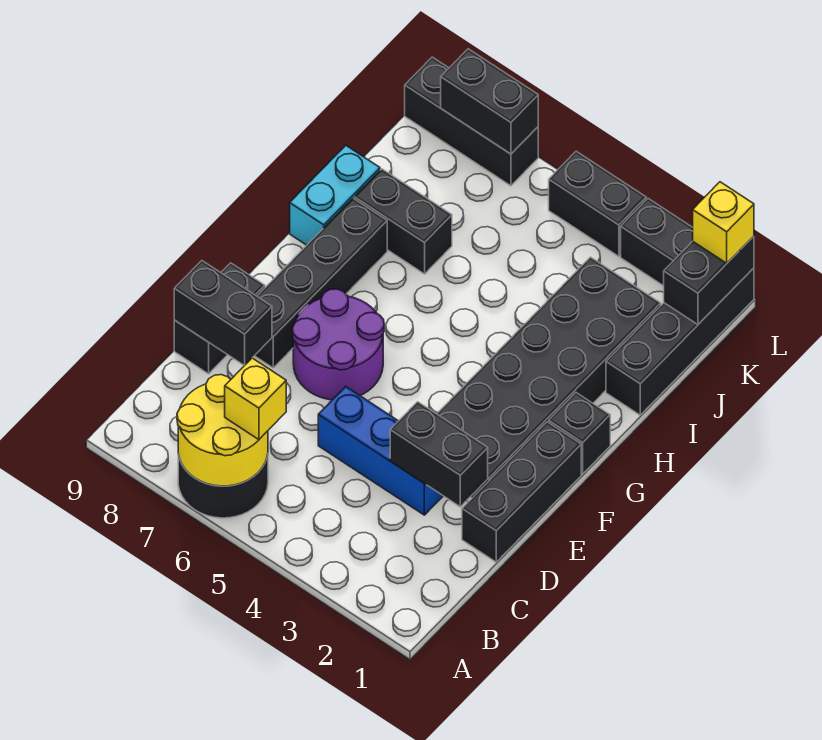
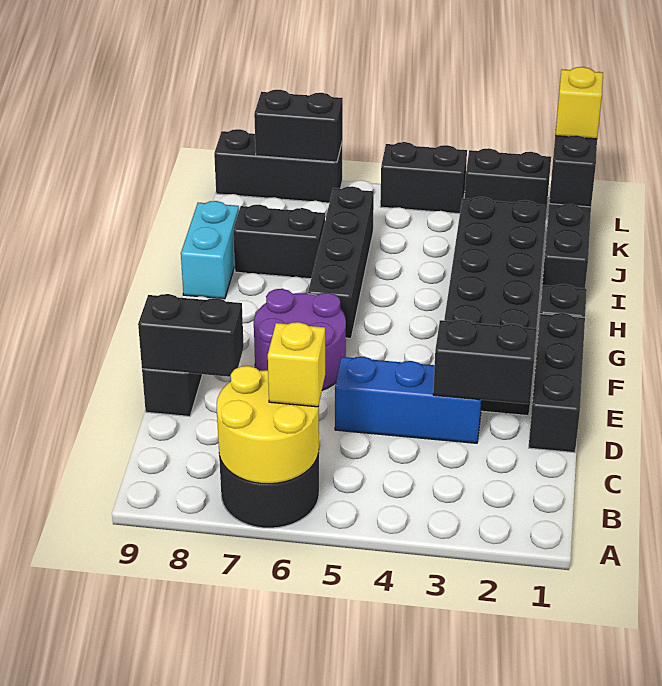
black 1x4 brick [255,198,387,368] -> black 1x4 brick moved to [308,186,374,338]

